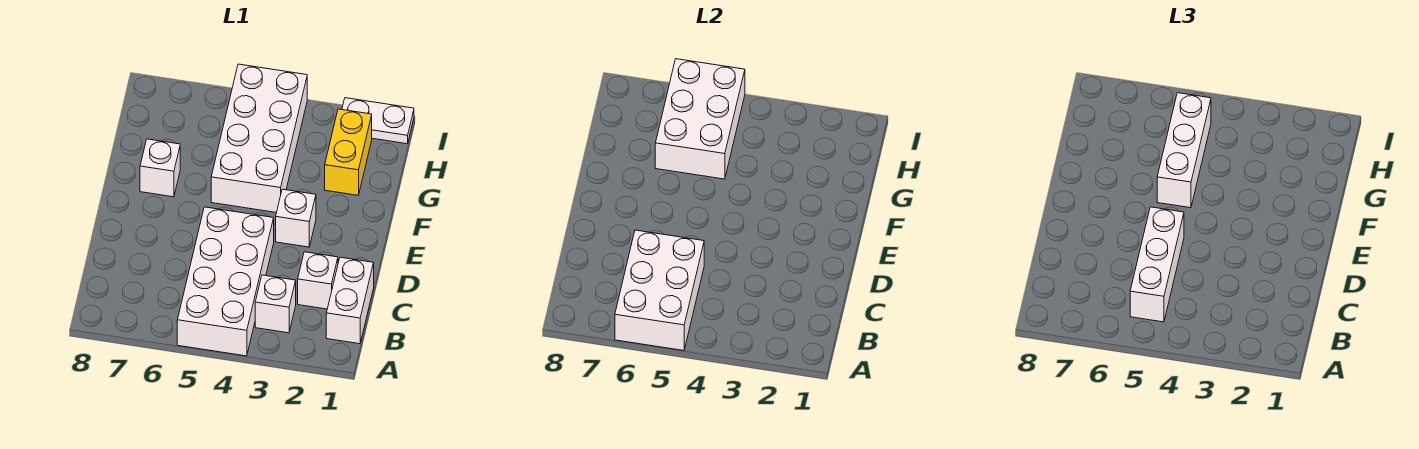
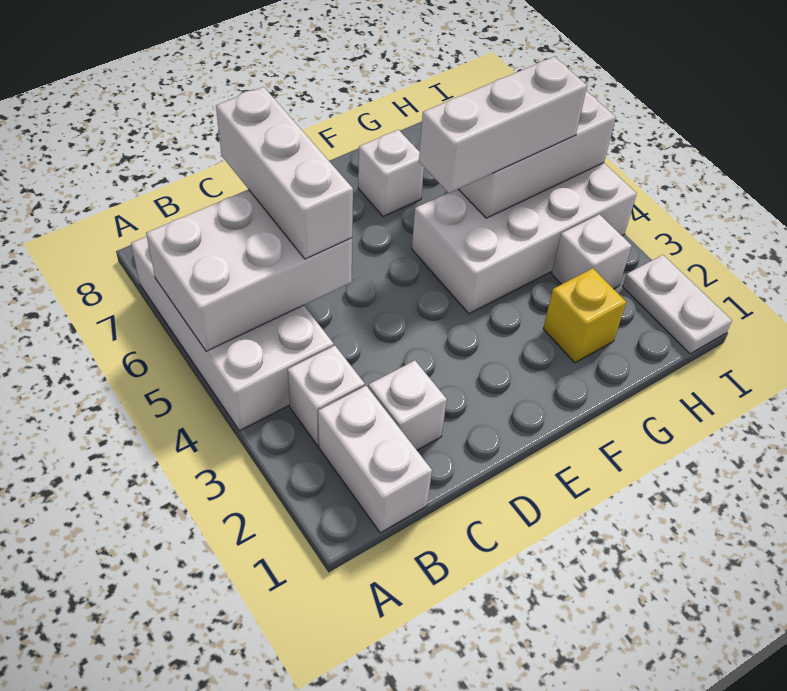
white 2x4 brick [177,207,274,356] -> white 2x4 brick turned to [131,236,334,431]
white 1x2 brick [326,257,374,344] -> white 1x2 brick turned to [318,386,432,533]
white 1x3 brick [1130,207,1184,322] -> white 1x3 brick turned to [216,87,353,259]
white 1x1 brick [276,189,316,247] -> white 1x1 brick moved to [552,214,632,289]
yellow 1x2 brick [325,109,372,195] -> yellow 1x1 brick [543,268,626,363]

